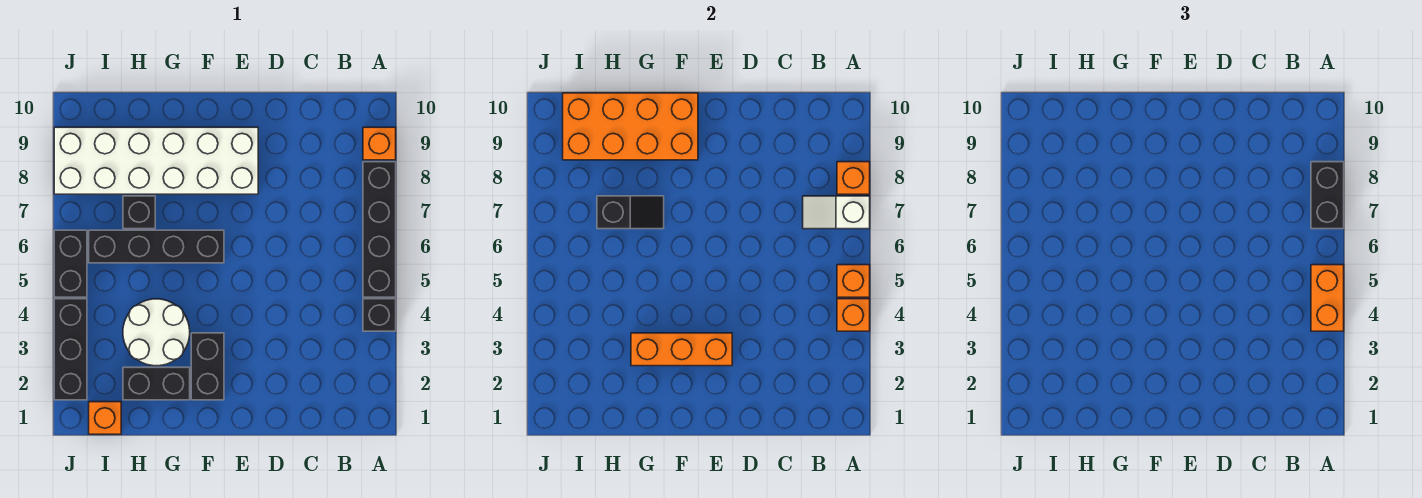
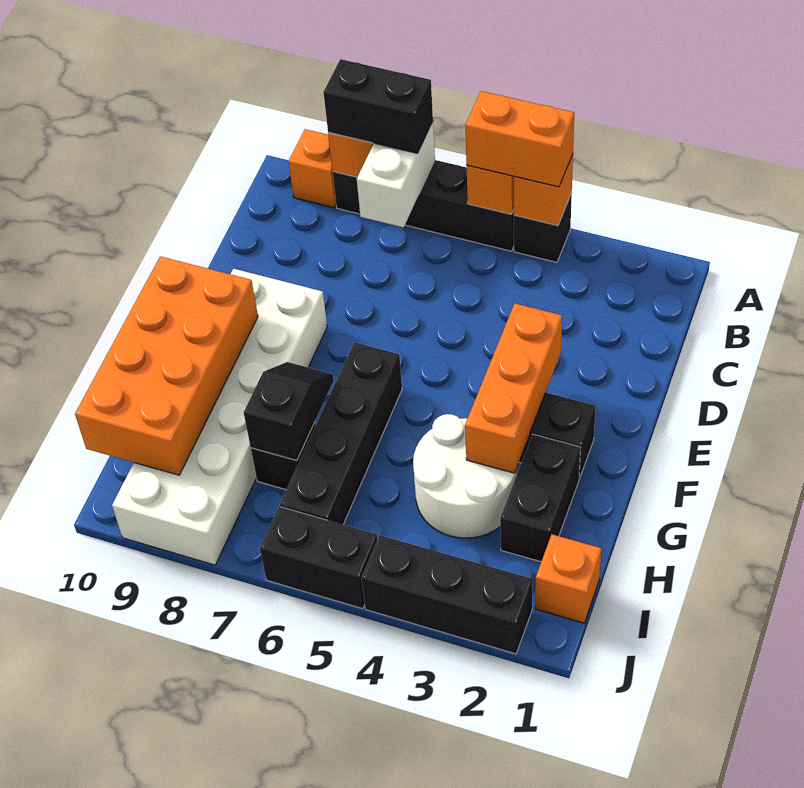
white 1x2 slope [803,196,870,229] -> white 1x2 brick [357,122,435,228]

